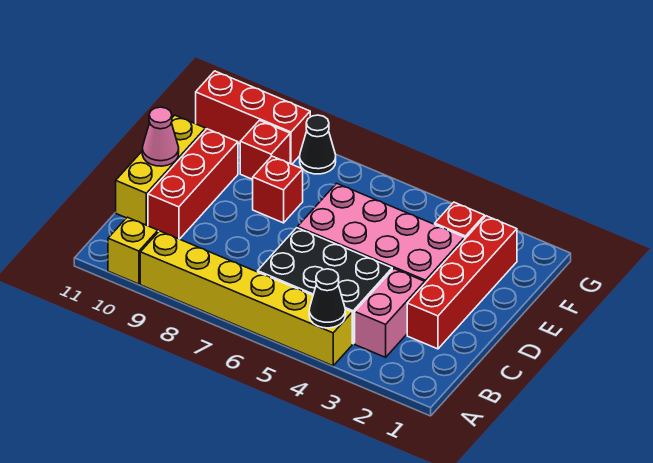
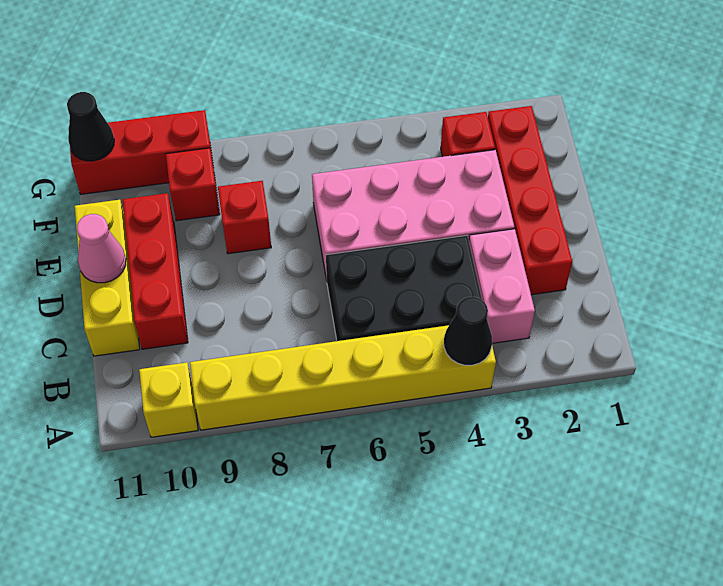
black 1x1 cone [300,115,336,174] -> black 1x1 cone moved to [67,92,114,161]

